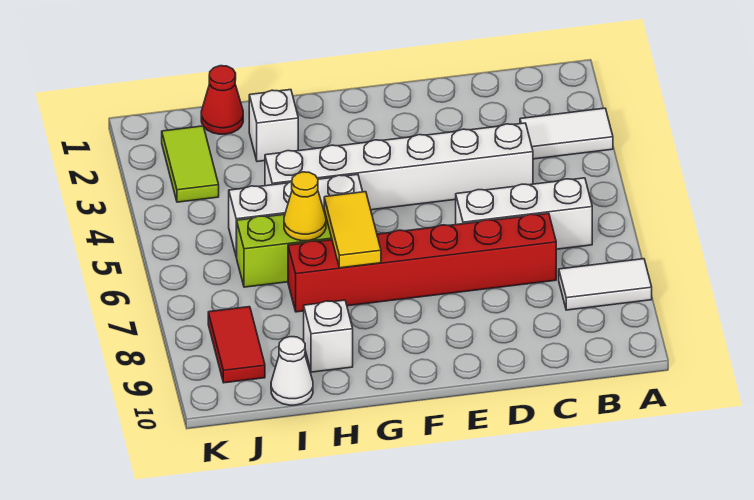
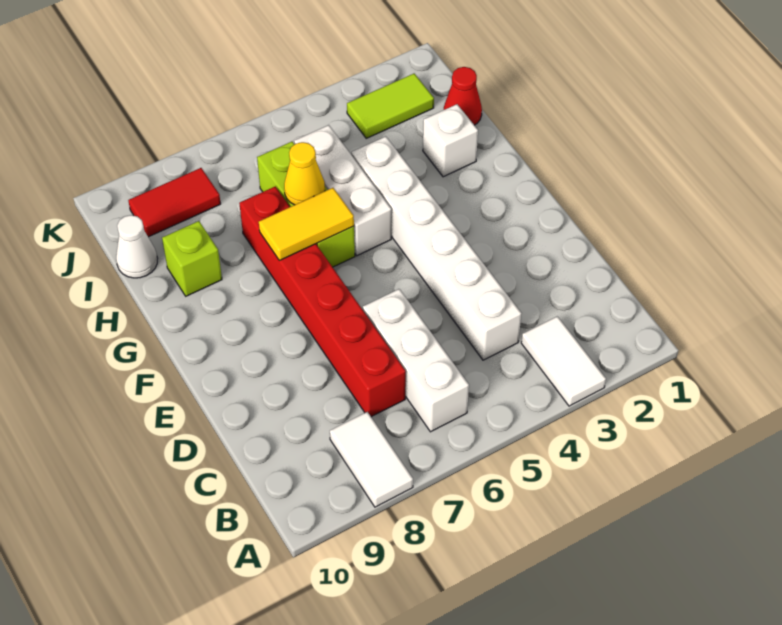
white 1x1 brick [304,300,353,372] -> lime 1x1 brick [162,221,222,296]

